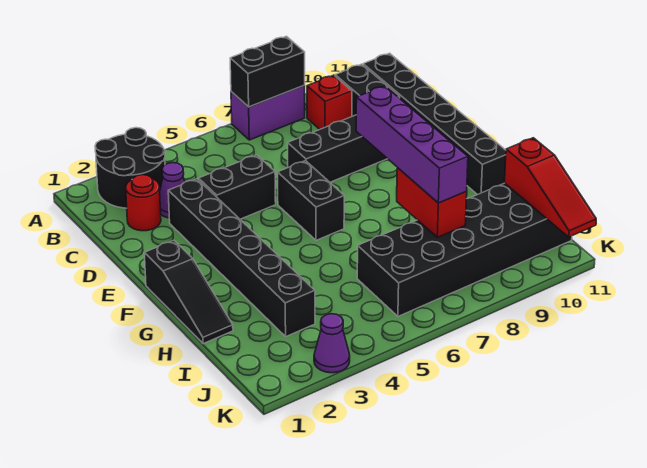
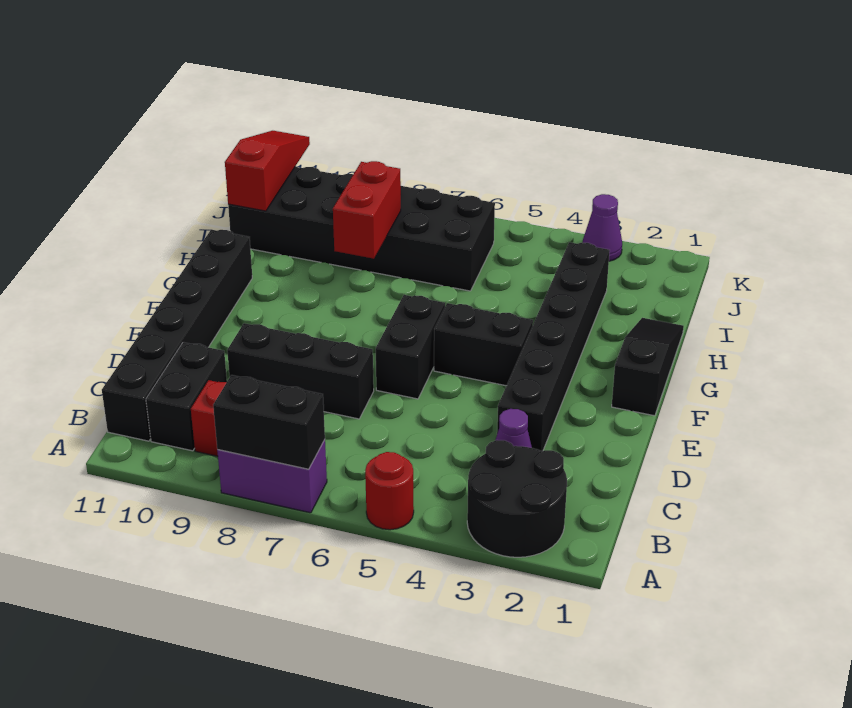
red 1x1 round brick [126,175,161,231] -> red 1x1 round brick moved to [365,452,414,530]
black 1x2 brick [199,155,276,219] -> black 1x2 brick moved to [434,303,533,386]
purple 1x4 brick [356,86,468,203] -> none

